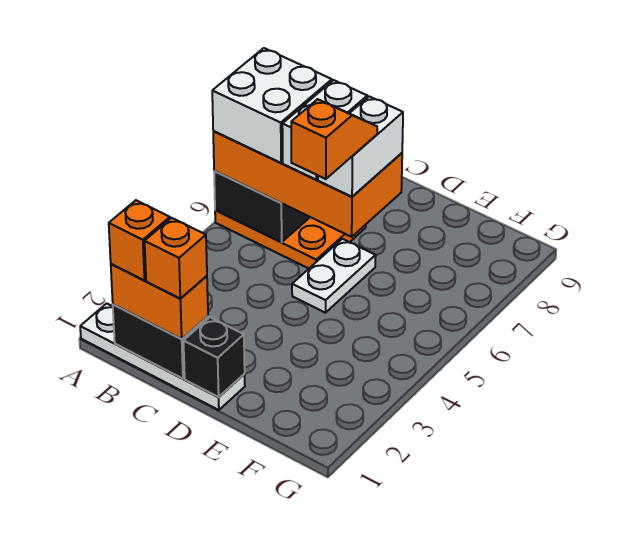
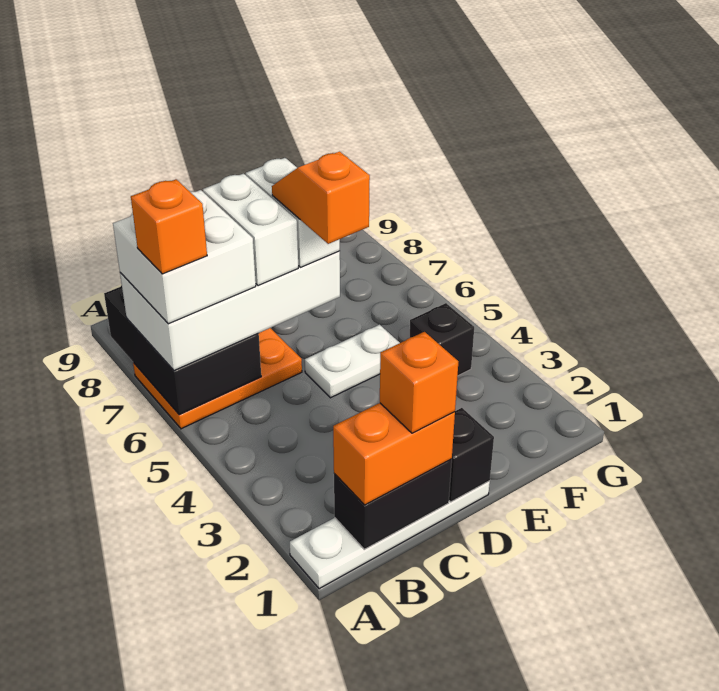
orange 2x4 brick [213,131,402,237] -> white 2x4 brick [120,251,340,371]
orange 1x1 brick [109,200,170,280] -> orange 1x1 brick moved to [131,179,207,274]
white 1x2 plate [292,239,376,313] -> white 1x2 plate turned to [305,325,400,398]
none -> black 1x1 brick [410,303,474,376]

